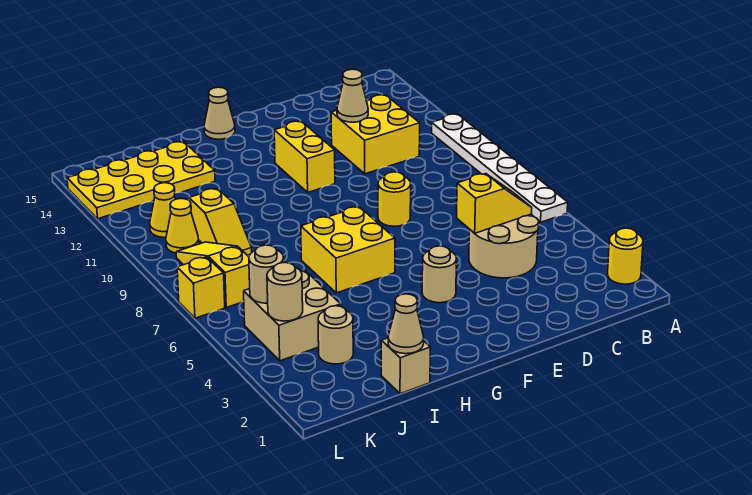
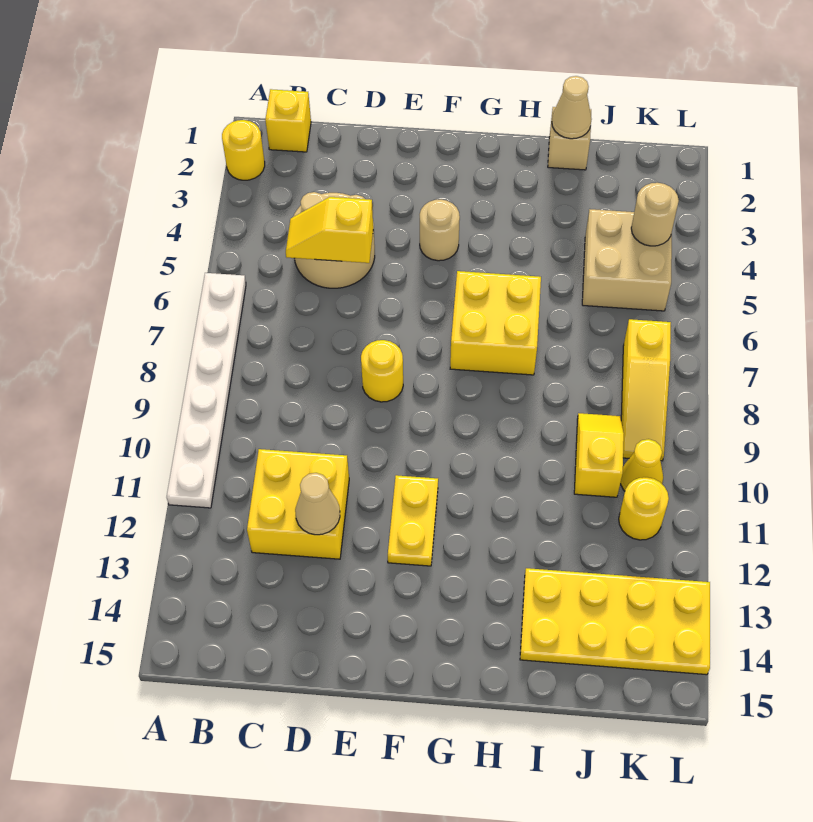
yellow 1x2 brick [274,121,335,192] -> yellow 1x2 plate [388,475,438,566]
tan 1x1 cone [204,87,235,139] -> none
tan 1x1 round brick [318,306,353,364] -> none
tan 1x1 round brick [249,245,284,303] -> none
yellow 1x1 cone [150,183,175,238] -> yellow 1x1 round brick [619,477,669,540]
yellow 1x1 brick [177,257,225,318] -> yellow 1x1 brick moved to [265,89,311,152]

